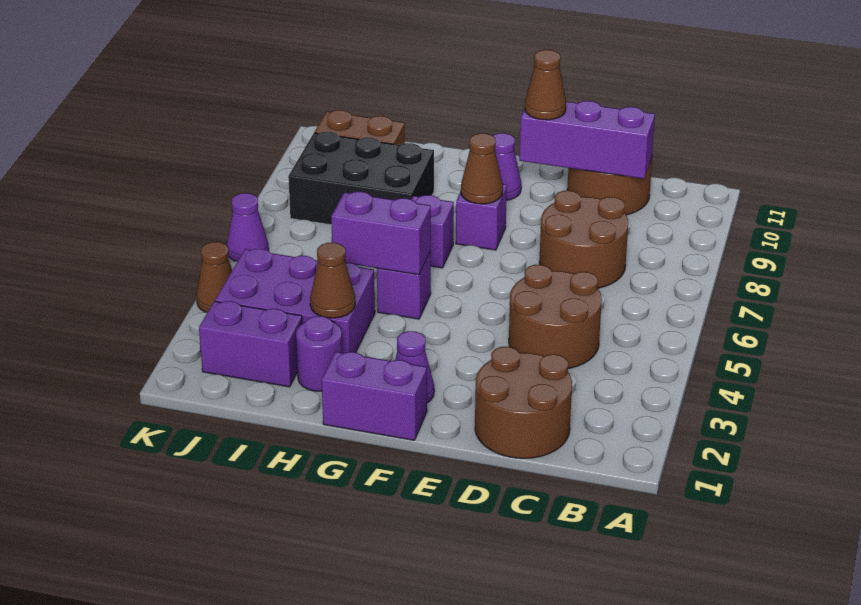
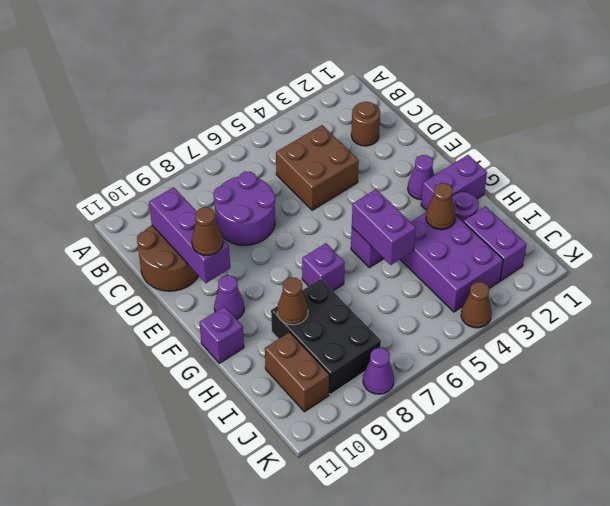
brown 2x2 round brick [475,347,572,458] -> brown 1x1 round brick [351,102,380,146]
brown 2x2 round brick [509,265,602,368] -> brown 2x2 brick [276,125,359,210]
brown 2x2 round brick [539,191,628,288] -> purple 2x2 round brick [214,171,275,245]
purple 1x2 brick [322,352,427,440] -> purple 1x2 brick turned to [421,155,487,210]
purple 1x1 brick [456,184,507,250] -> purple 1x1 brick moved to [199,306,244,363]
brown 1x1 cone [461,133,503,204] -> brown 1x1 cone moved to [277,277,308,325]
purple 1x1 cone [227,193,269,261] -> purple 1x1 cone moved to [363,348,394,394]

